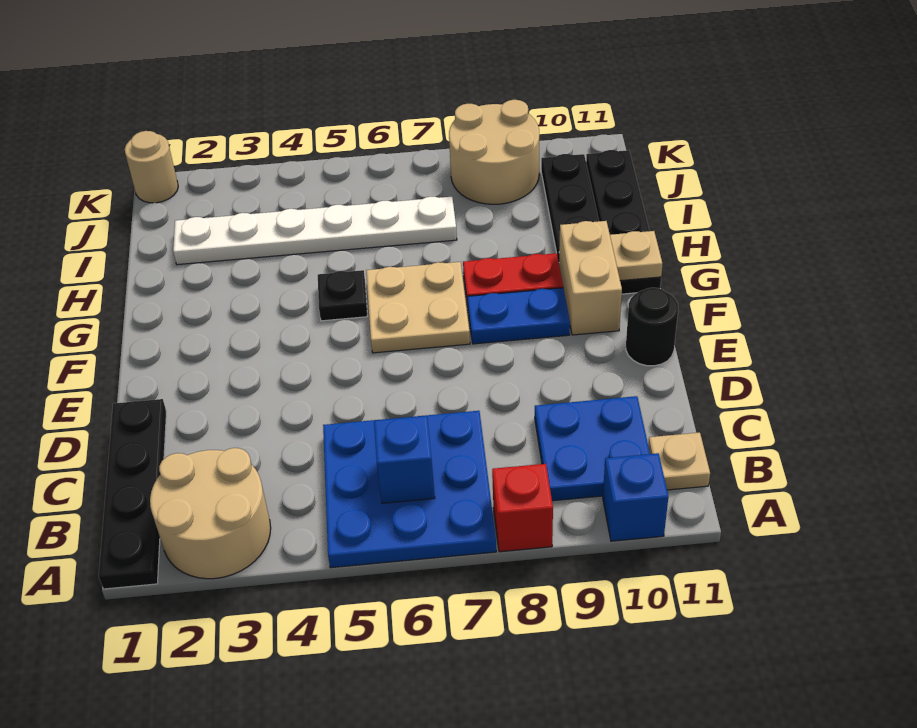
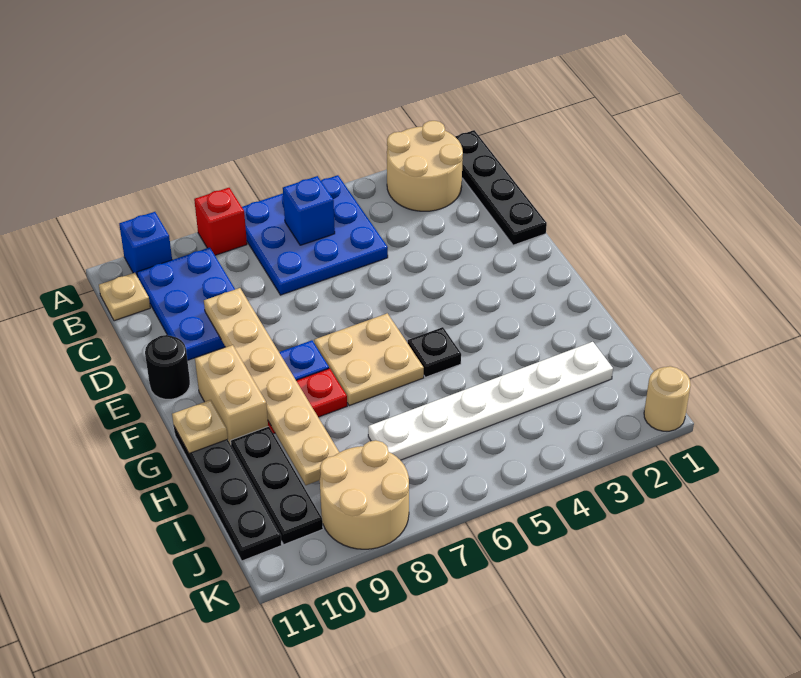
blue 2x2 plate [535,396,650,501] -> blue 2x3 plate [137,247,235,360]
none -> tan 1x6 plate [204,288,339,485]

